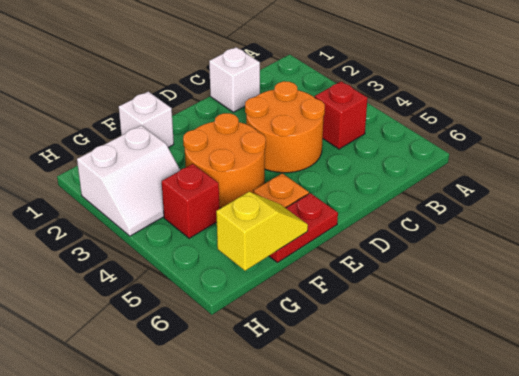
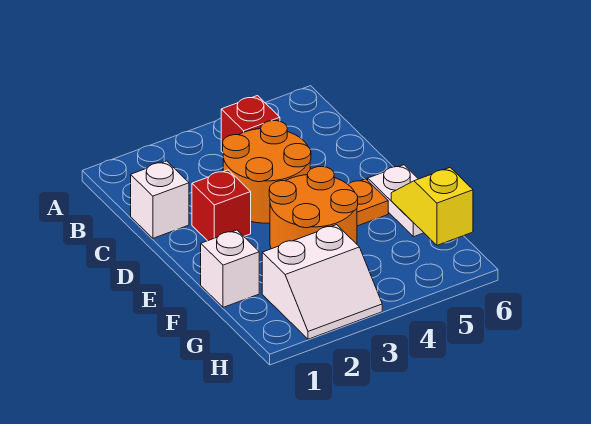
red 1x2 plate [269,193,338,263] -> white 1x2 plate [368,165,424,237]
white 2x2 slope [77,125,180,236] -> white 2x2 slope turned to [262,225,382,339]
red 1x1 brick [162,164,219,238] -> red 1x1 brick moved to [192,170,251,241]

